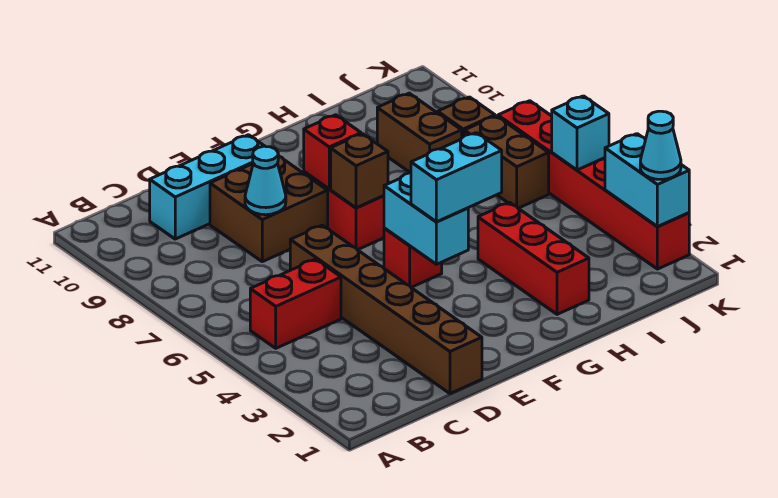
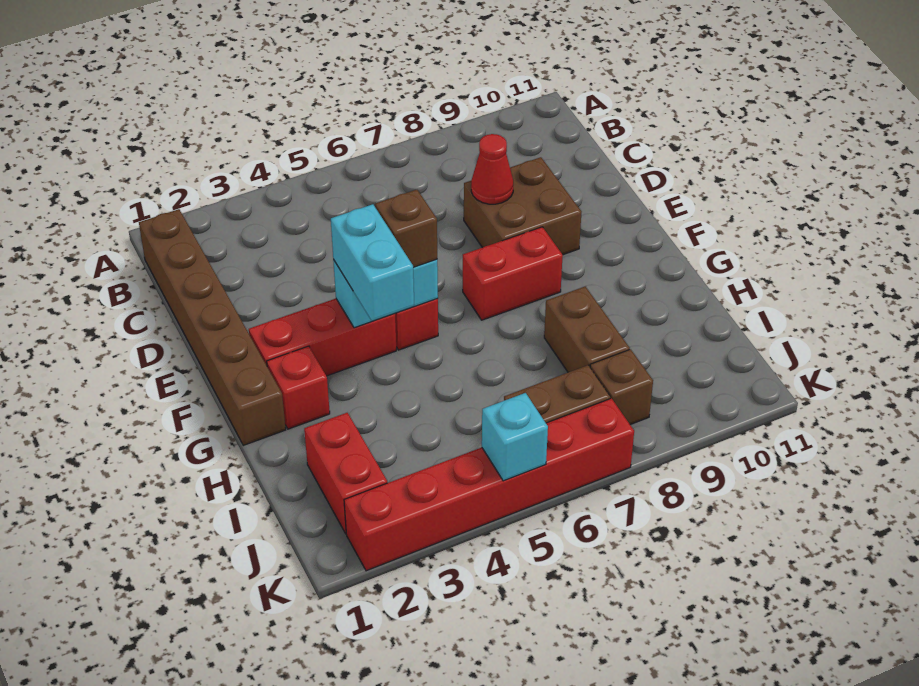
red 1x2 brick [250,259,341,348] -> red 1x2 brick moved to [304,413,387,533]
cyan 1x3 brick [150,135,264,239] -> none
brown 1x6 brick [290,225,482,394] -> brown 1x6 brick turned to [139,209,286,445]
cyan 1x1 cone [245,146,286,215] -> red 1x1 cone [471,134,513,204]
brown 1x1 brick [331,134,388,208] -> brown 1x1 brick moved to [375,190,437,267]
red 1x1 brick [304,115,361,189] -> red 1x1 brick moved to [267,346,330,429]
red 1x3 brick [478,203,589,314] -> red 1x3 brick moved to [249,299,396,376]
brown 1x2 brick [377,93,462,173] -> brown 1x2 brick turned to [544,287,630,372]
cyan 1x2 brick [605,134,689,227] -> none
cyan 1x1 cone [640,111,681,179] -> none

